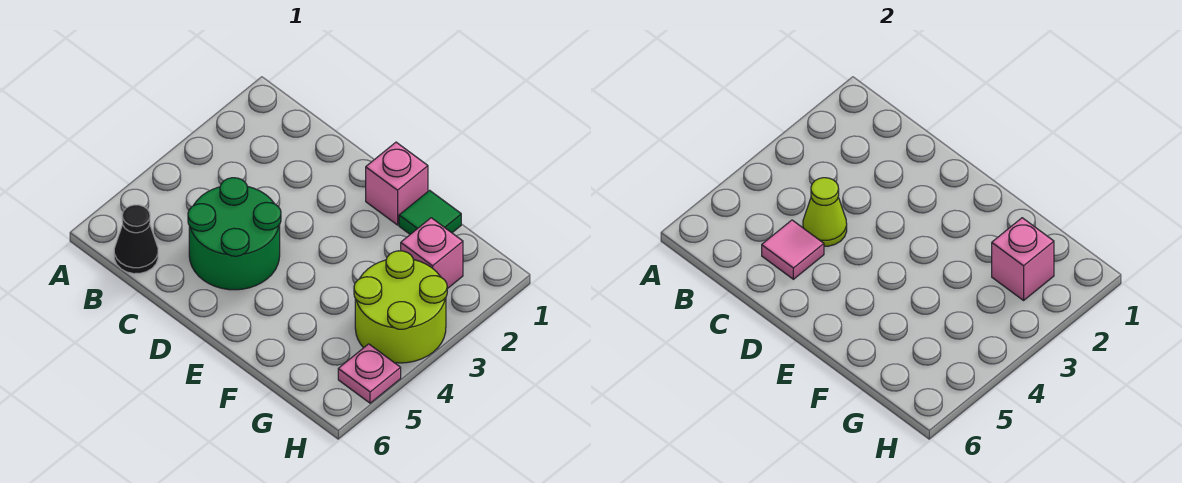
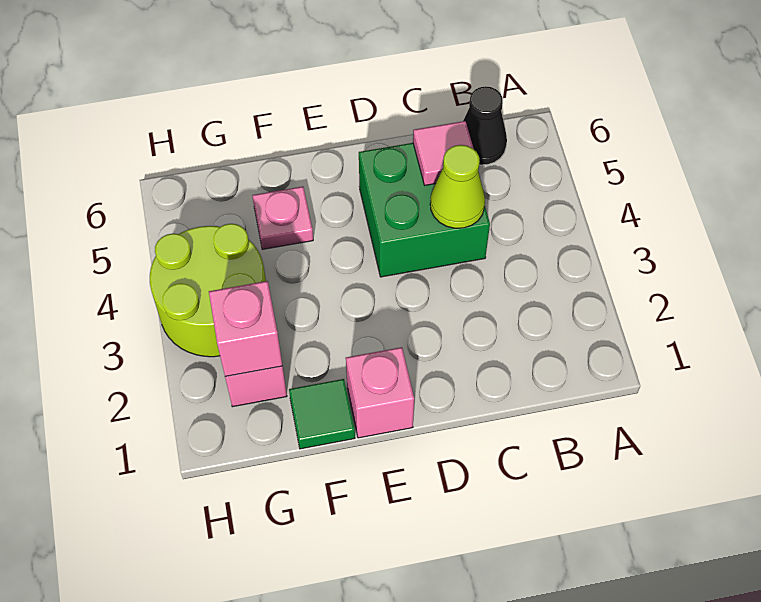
green 2x2 round brick [188,178,281,290] -> green 2x2 brick [359,143,490,277]
pink 1x1 plate [338,344,401,403] -> pink 1x1 plate moved to [252,187,313,249]

